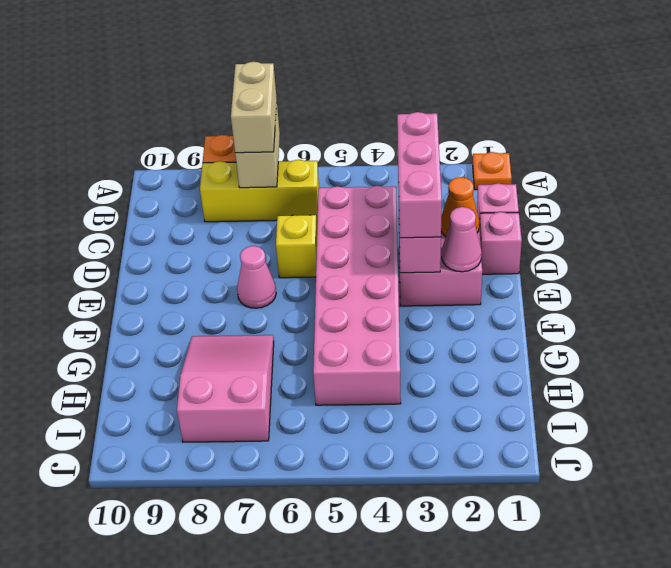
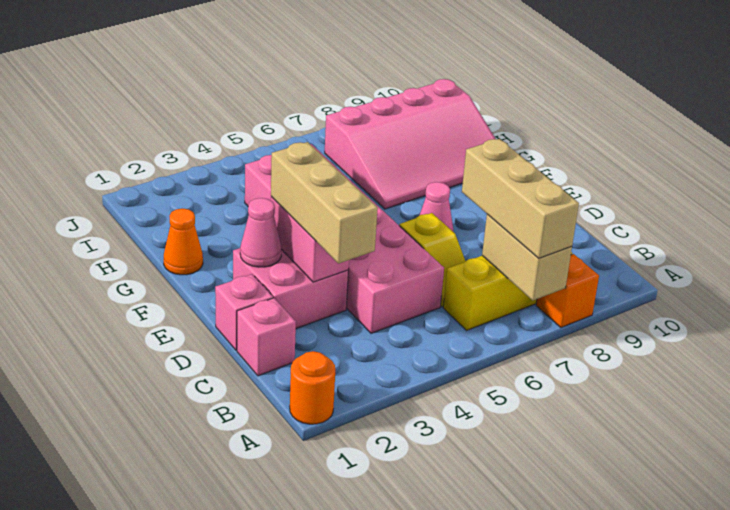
orange 1x1 plate [473,152,512,190] -> orange 1x1 round brick [290,351,335,424]
tan 1x2 brick [231,62,277,153] -> tan 1x3 brick [462,139,579,258]
pink 1x3 brick [397,112,442,238] -> tan 1x3 brick [271,142,378,264]
orange 1x1 cone [441,177,479,237] -> orange 1x1 cone moved to [164,208,203,275]
pink 2x3 slope [177,335,274,442] -> pink 3x4 slope [325,79,495,209]

